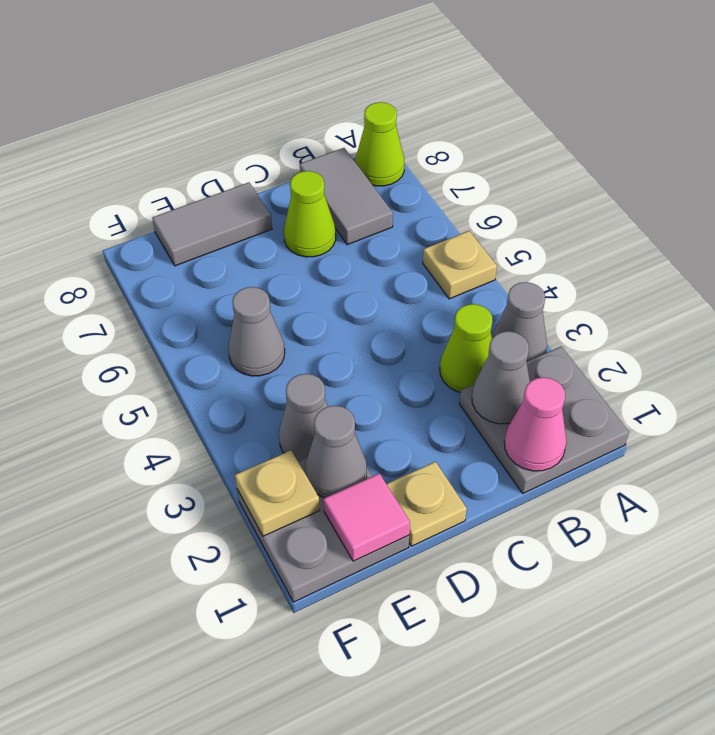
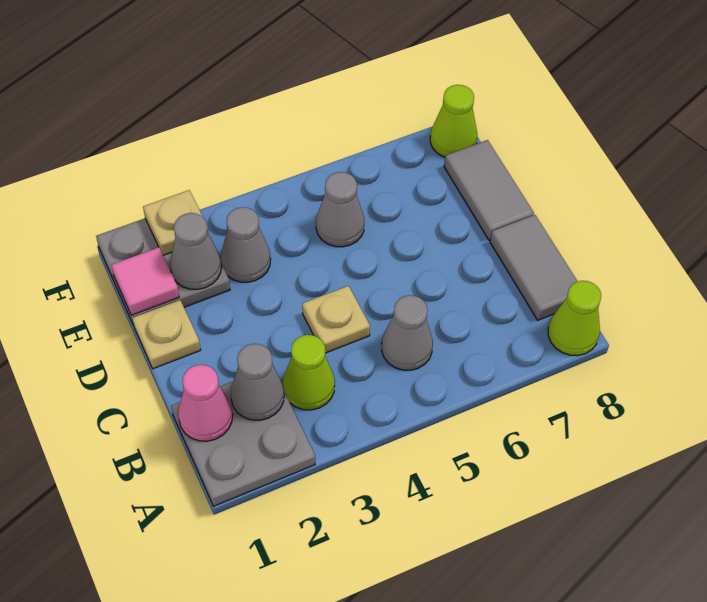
grey 1x1 cone [492,282,547,361] -> grey 1x1 cone moved to [382,295,433,370]
tan 1x1 plate [423,231,497,299] -> tan 1x1 plate moved to [302,286,370,353]
grey 1x2 tile [300,148,393,245] -> grey 1x2 tile turned to [490,215,578,320]
lime 1x1 cone [284,171,336,257] -> lime 1x1 cone moved to [430,85,477,157]

